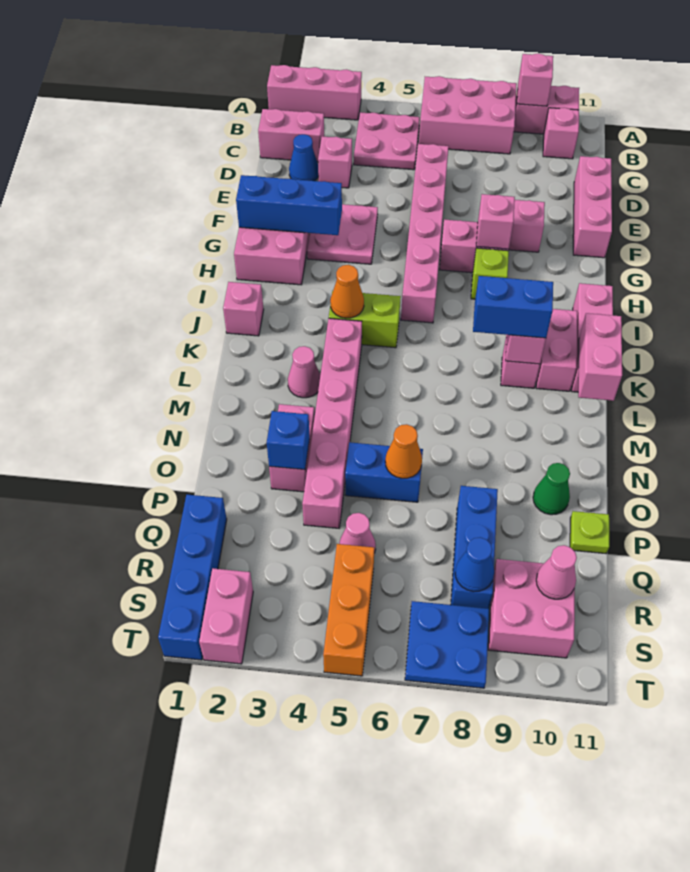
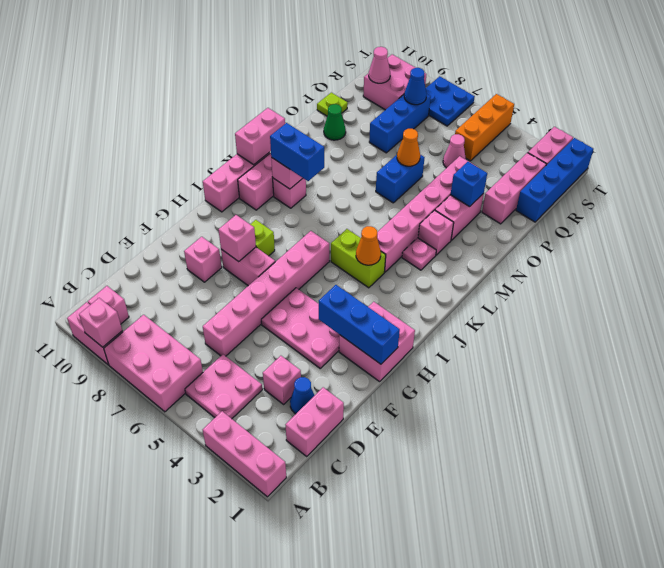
pink 1x2 brick [258,109,324,162] -> pink 1x2 brick turned to [286,387,344,456]
pink 1x3 brick [573,156,612,258] -> pink 1x3 brick moved to [482,153,546,224]
pink 2x2 plate [307,204,378,264] -> pink 2x3 plate [261,288,339,368]
pink 1x1 brick [223,282,264,336] -> pink 1x1 brick moved to [418,210,454,255]
pink 1x1 cone [288,346,320,398] -> pink 1x1 plate [402,238,436,270]
blue 1x2 brick [345,442,423,502] -> blue 1x2 brick turned to [376,155,425,203]

